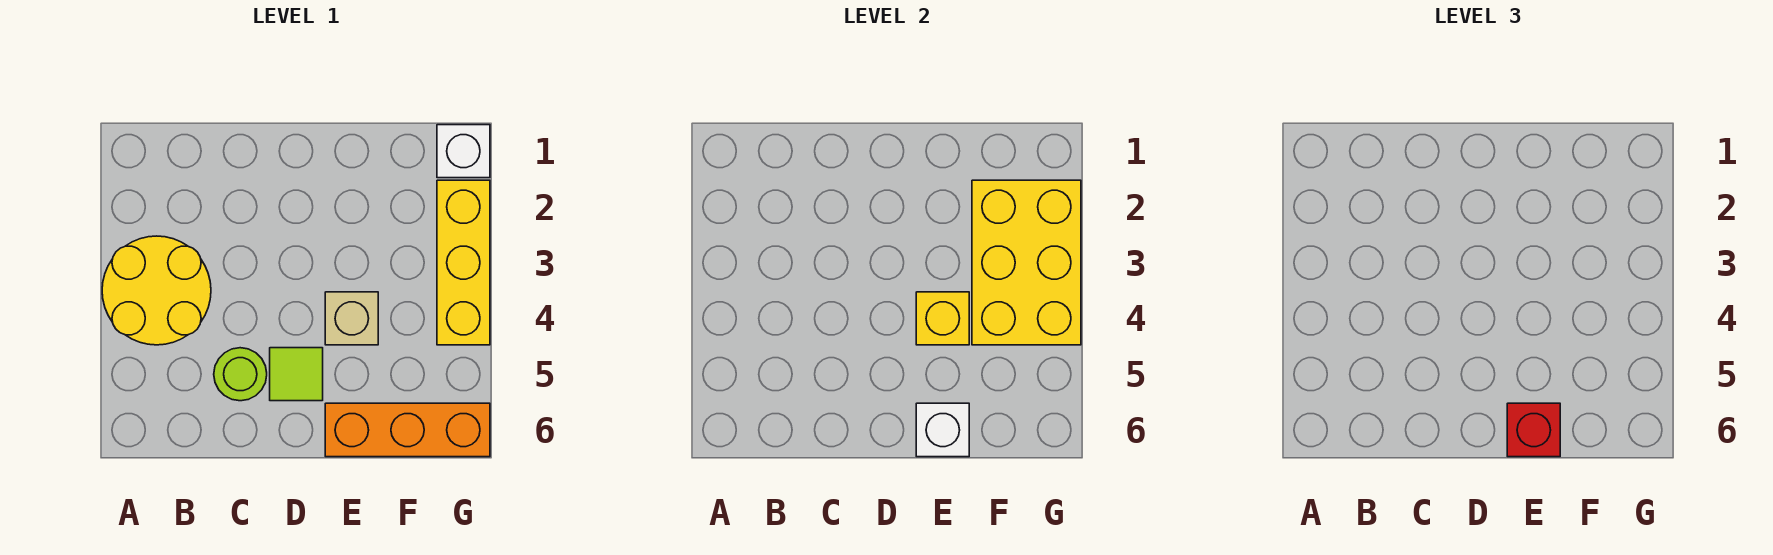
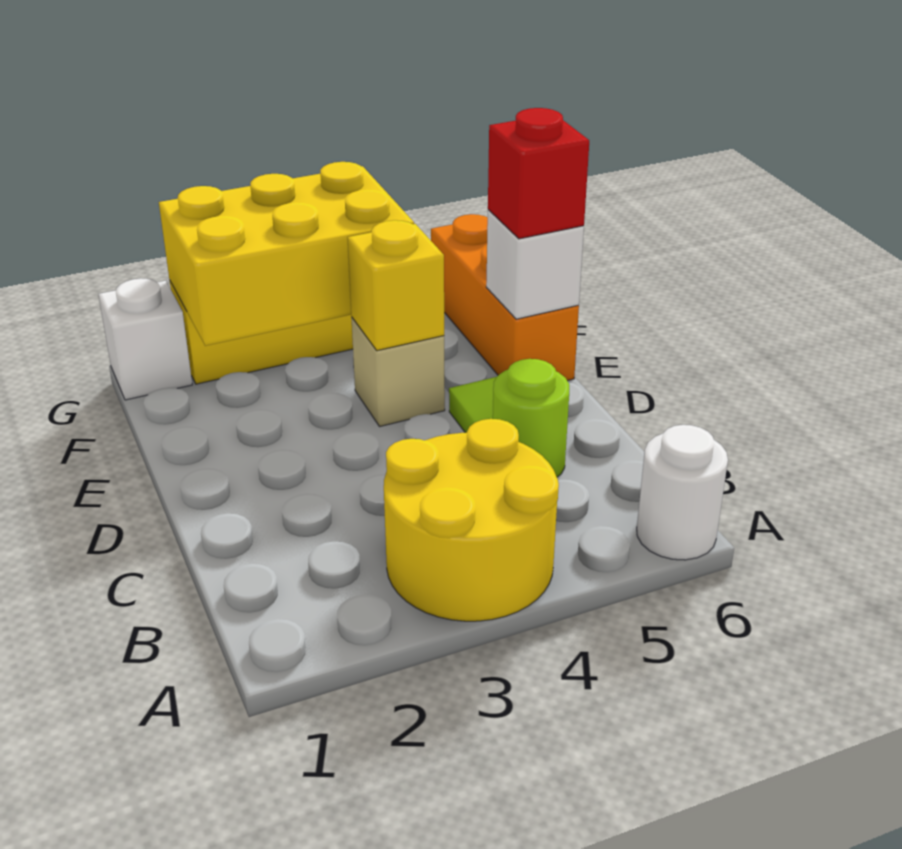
none -> white 1x1 round brick [637,425,728,560]

